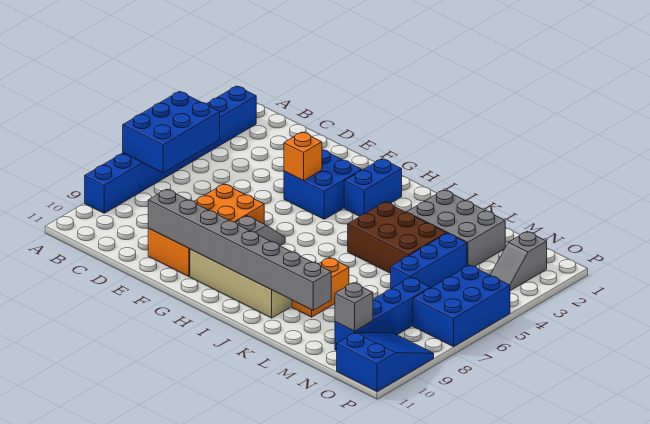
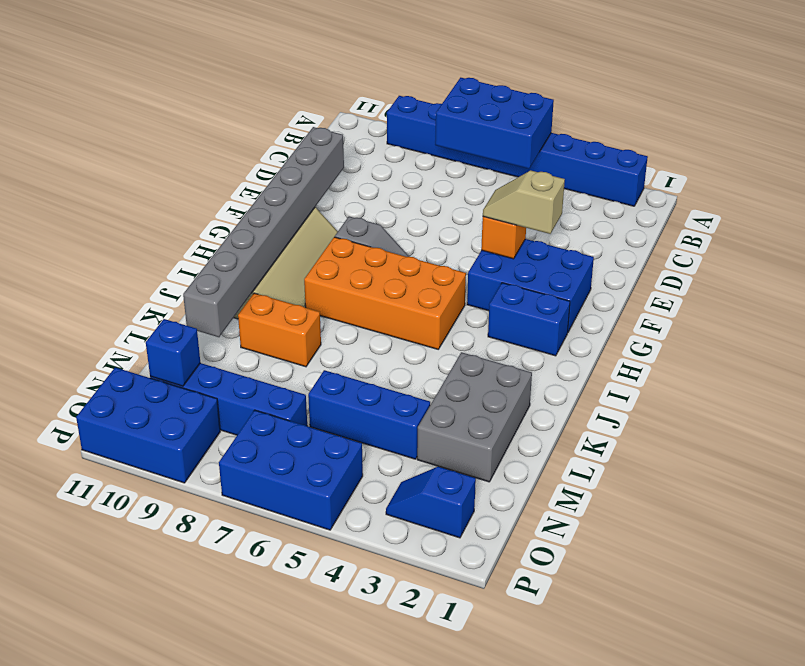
orange 2x4 brick [148,184,264,277] -> orange 2x4 brick moved to [304,237,466,349]
blue 2x2 brick [284,150,362,219] -> blue 2x3 brick [467,239,594,332]
none -> tan 1x2 slope [483,170,565,234]
brown 2x3 brick [348,202,446,273] -> none
grey 1x1 brick [335,283,373,331] -> blue 1x1 brick [146,319,200,386]
grey 1x2 slope [490,232,547,291] -> blue 1x2 slope [386,467,476,538]
blue 2x3 slope [337,332,434,392] -> blue 2x3 brick [76,367,220,483]

